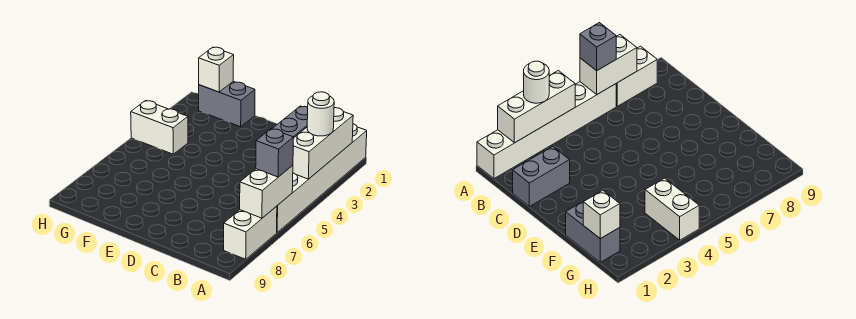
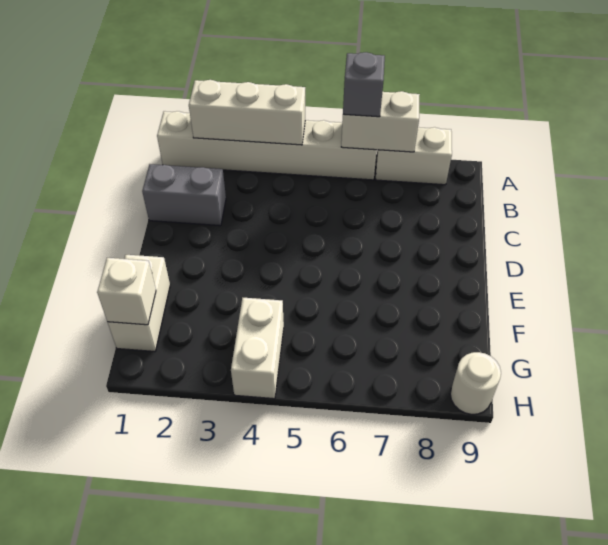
white 1x1 round brick [307,92,334,136] -> white 1x1 round brick moved to [450,352,501,414]
grey 1x2 brick [199,81,255,127] -> white 1x2 brick [108,255,170,351]

